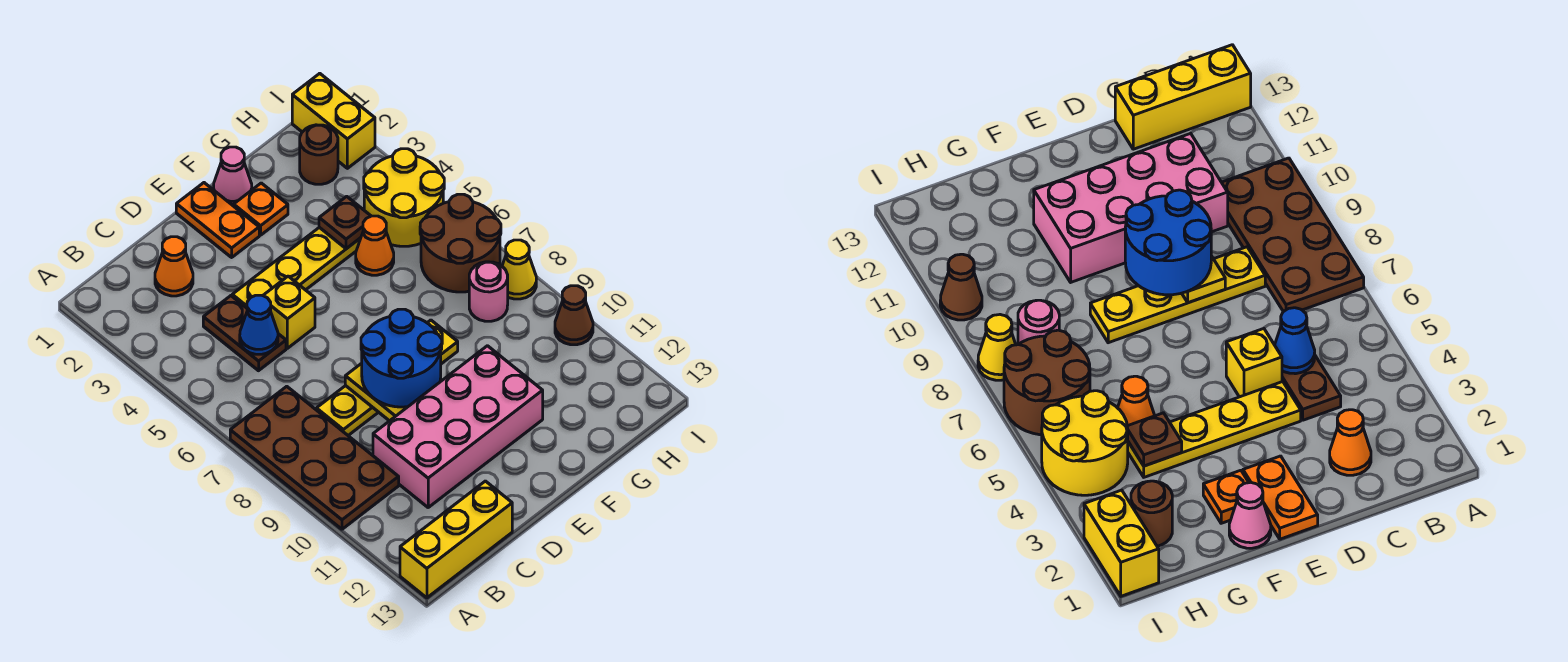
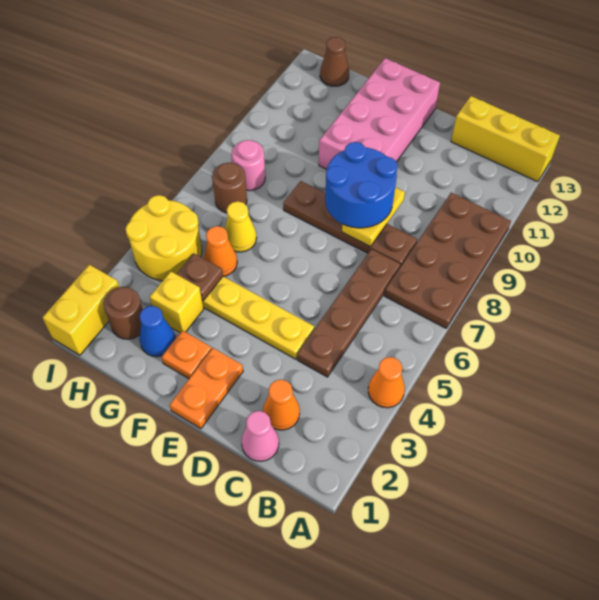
none -> orange 1x1 cone [368,357,405,408]
brown 1x2 plate [203,296,286,371] -> brown 1x4 plate [297,249,400,377]
blue 1x1 cone [240,295,278,354] -> blue 1x1 cone moved to [139,306,175,357]
yellow 1x4 plate [316,320,458,435] -> brown 1x4 plate [283,181,417,267]
pink 2x4 brick [373,346,543,507] -> pink 2x4 brick turned to [319,58,440,170]
yellow 1x1 brick [263,276,315,348] -> yellow 1x1 brick moved to [150,272,204,333]
pink 1x1 cone [214,147,252,206] -> pink 1x1 cone moved to [242,411,279,461]
brown 2x2 round brick [420,194,501,292] -> brown 1x1 round brick [212,163,247,213]
yellow 1x1 cone [502,240,536,299] -> yellow 1x1 cone moved to [225,201,257,252]
brown 1x1 cone [555,286,593,345] -> brown 1x1 cone moved to [320,37,349,86]

